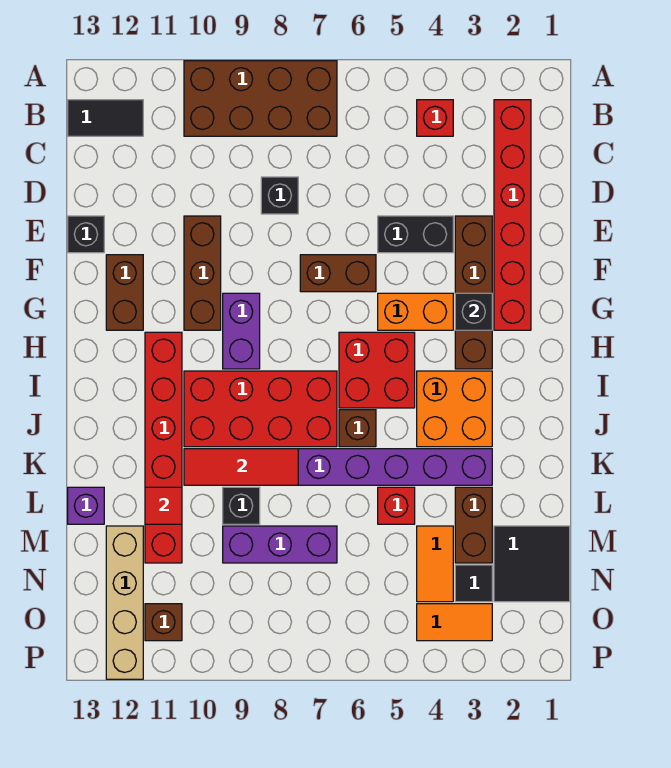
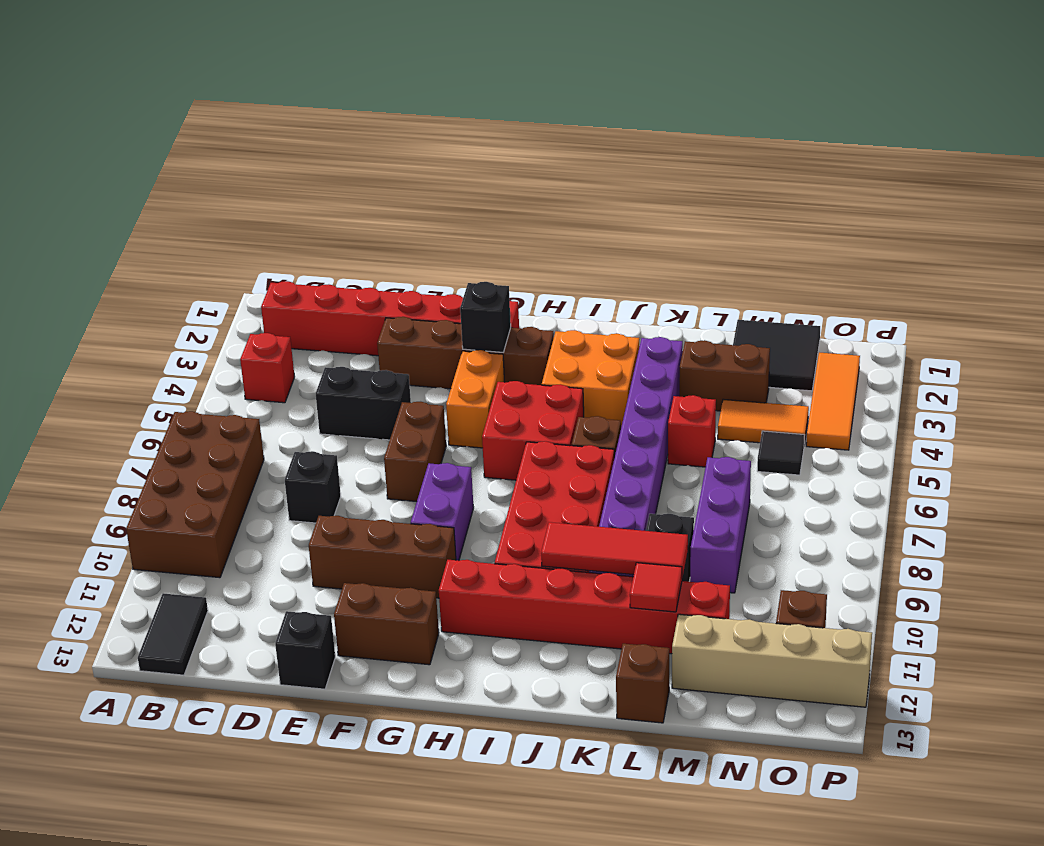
black 1x2 brick [378,216,453,253] -> black 1x2 brick turned to [316,367,411,440]
purple 1x2 brick [223,293,260,369] -> purple 1x2 brick turned to [411,463,474,561]
red 1x3 tile [184,449,298,485] -> red 1x3 tile turned to [541,522,688,578]
purple 1x1 brick [68,487,104,524] -> brown 1x1 brick [616,644,669,723]
black 1x1 tile [455,565,492,602] -> black 1x1 tile moved to [757,431,804,475]
orange 1x2 tile [417,604,492,641] -> orange 1x3 tile [806,353,860,450]

